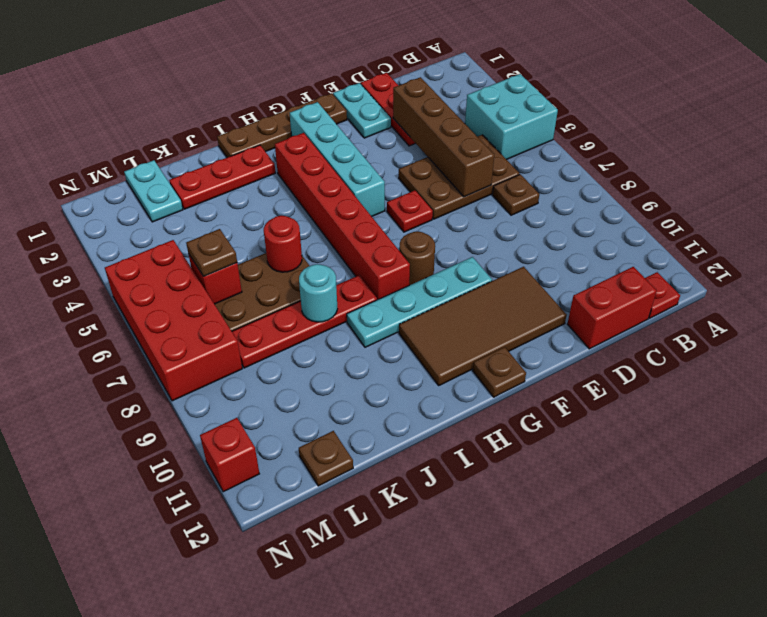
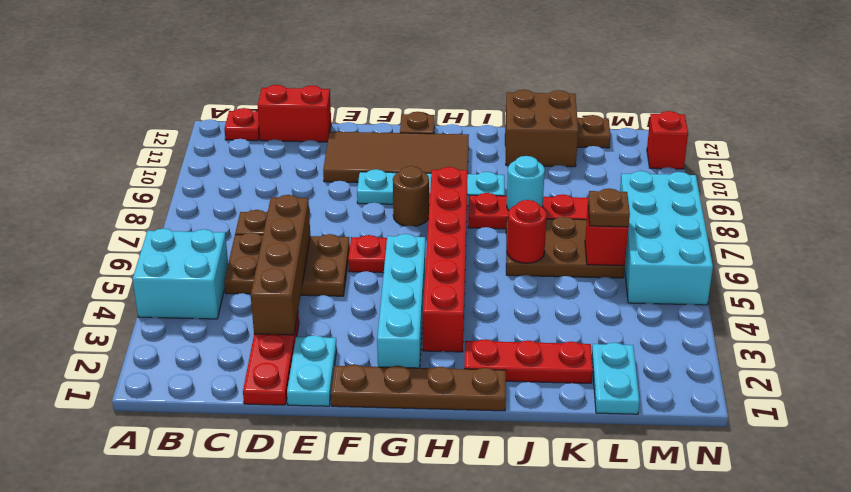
none -> brown 2x2 brick [505,90,578,167]
red 2x4 brick [105,240,242,401] -> cyan 2x4 brick [620,171,713,305]

